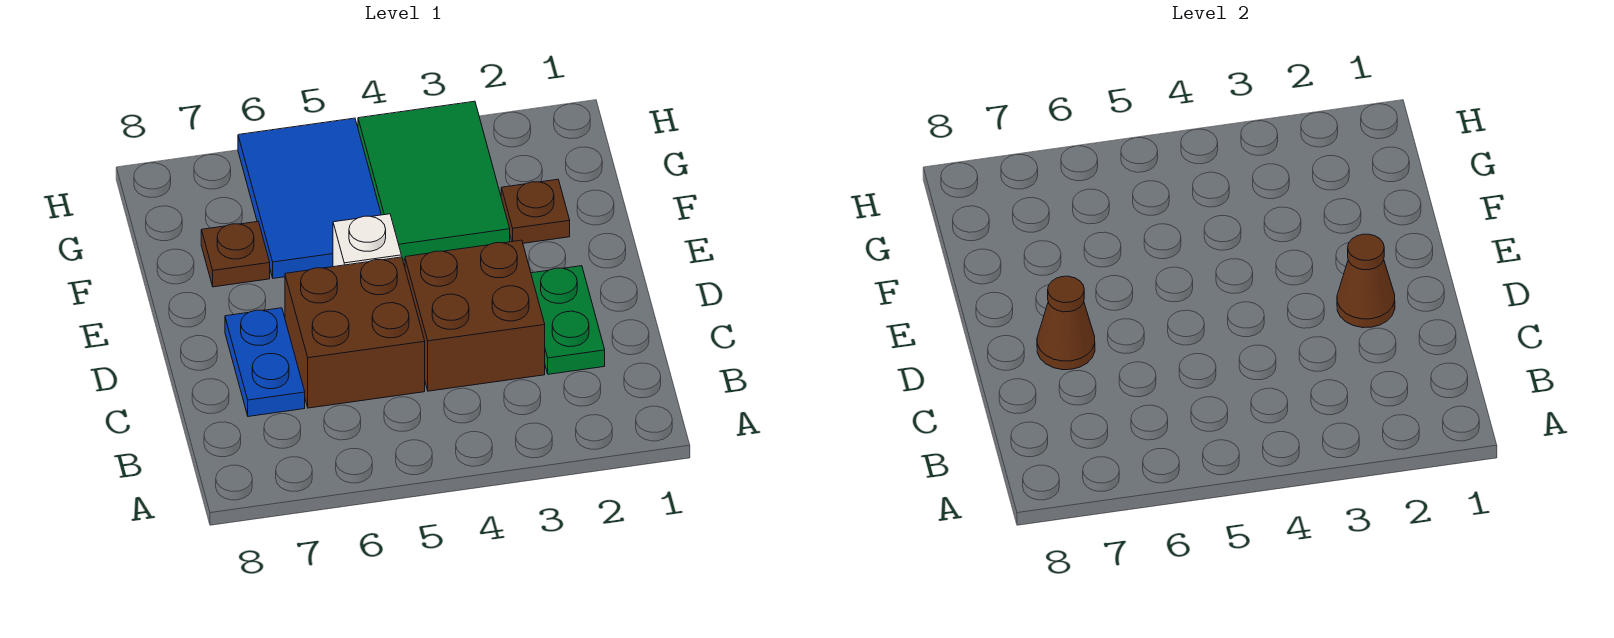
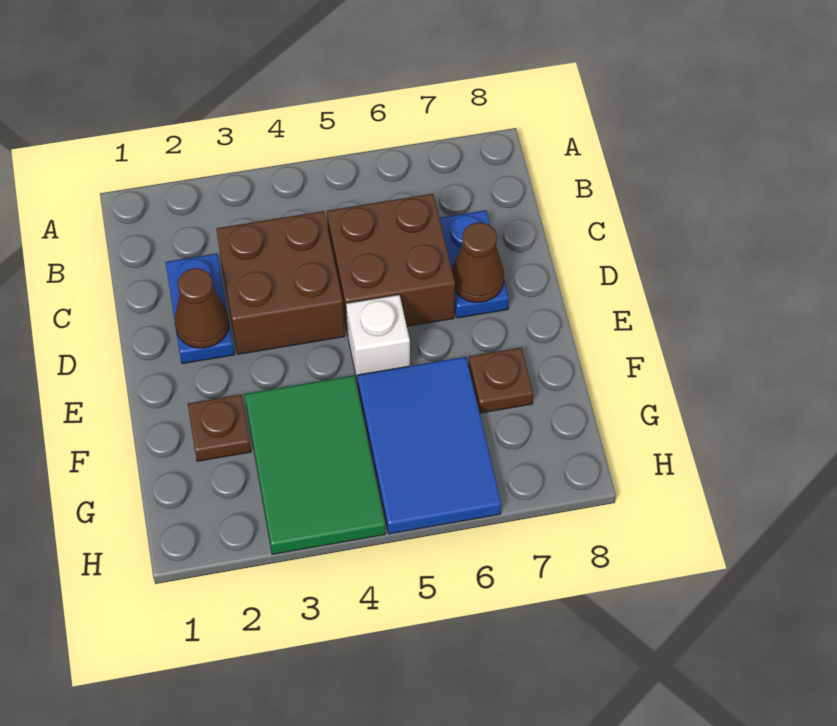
green 1x2 plate [531,266,605,374] -> blue 1x2 plate [165,254,235,364]

